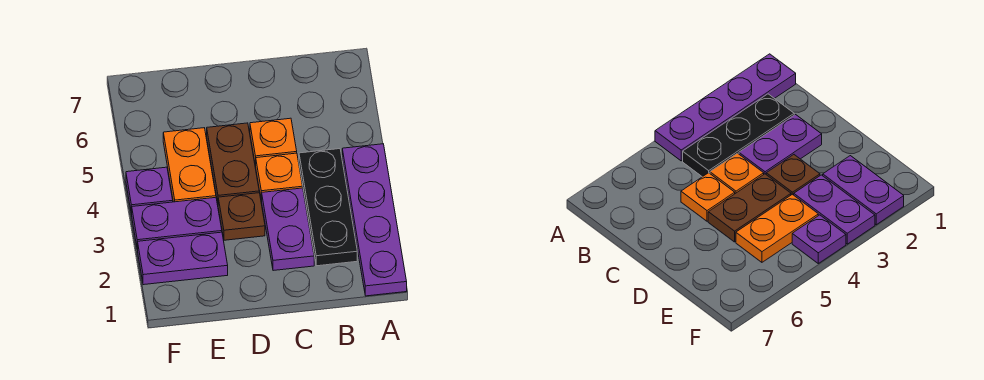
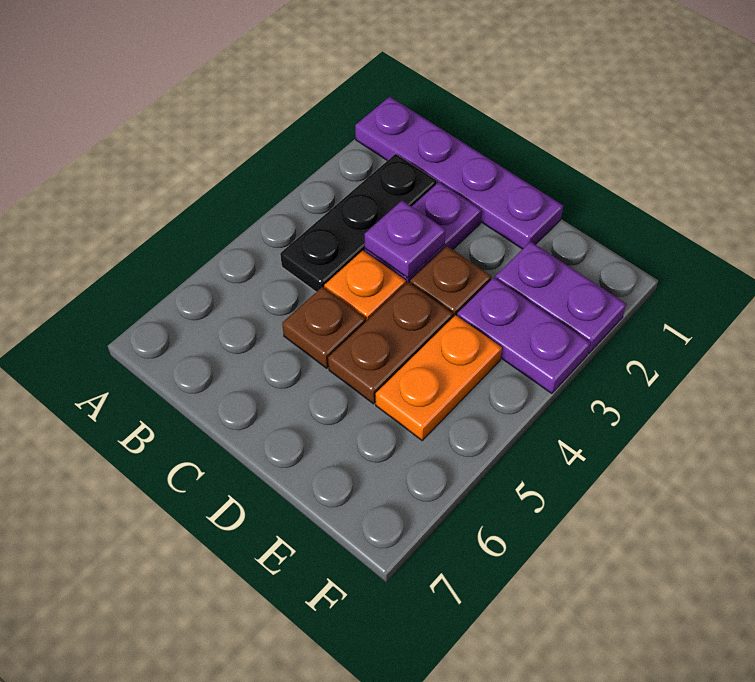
purple 1x4 plate [342,144,407,296] -> purple 1x4 plate turned to [355,97,563,249]
orange 1x1 plate [250,118,297,166] -> brown 1x1 plate [282,287,366,368]
purple 1x1 plate [126,167,173,215] -> purple 1x1 plate moved to [365,201,446,278]

